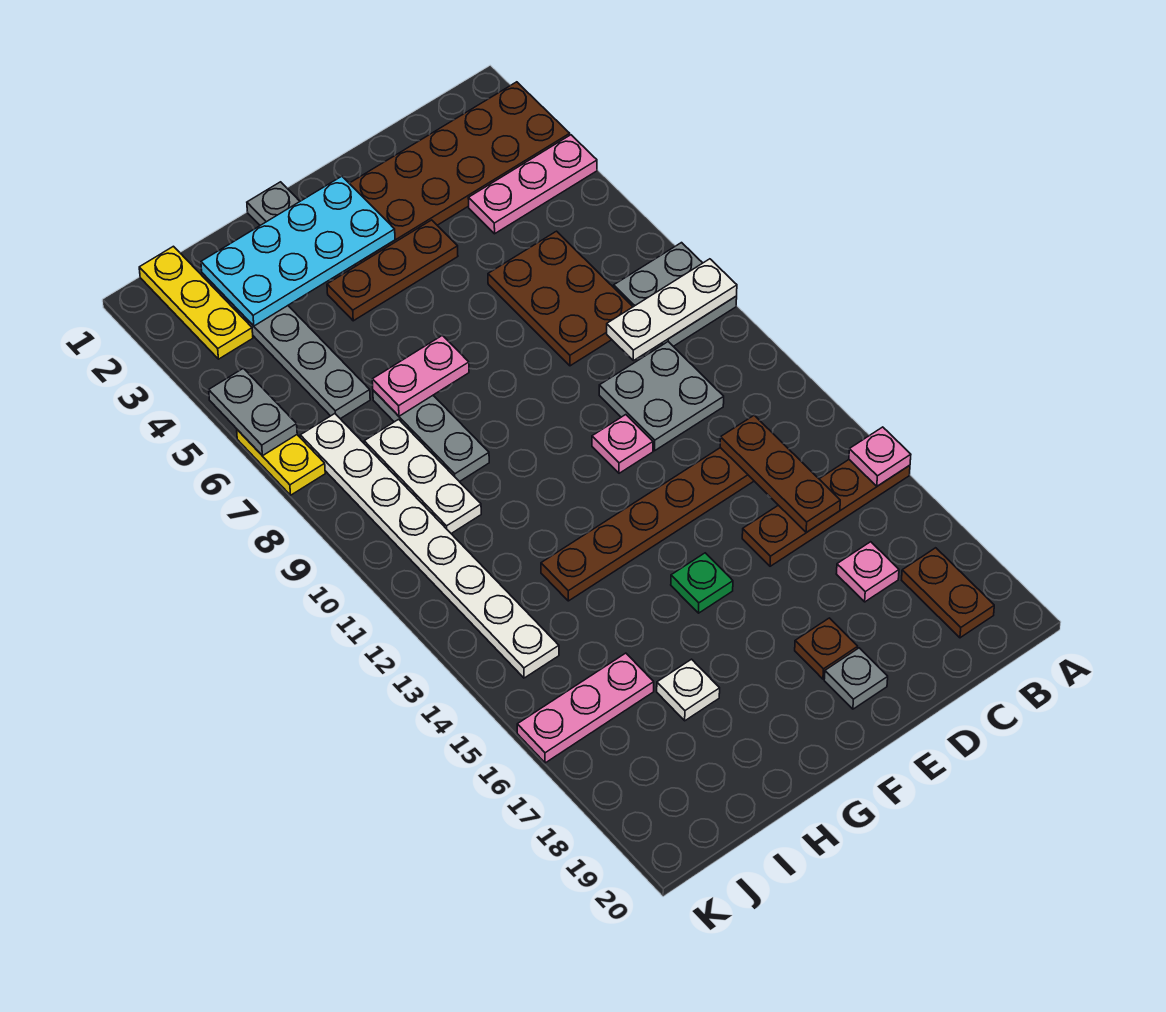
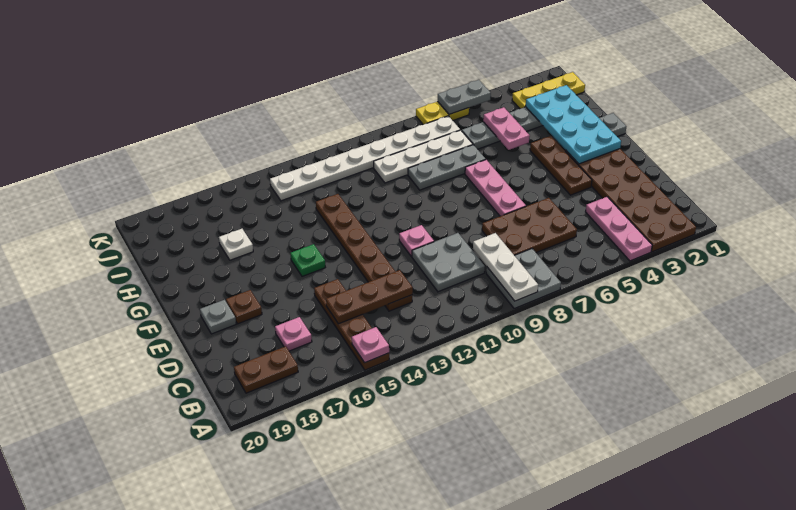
pink 1x2 plate [372,335,469,416] -> pink 1x2 plate moved to [483,107,530,150]
white 1x3 plate [364,419,481,534] -> white 1x4 plate [374,130,473,183]
pink 1x3 plate [517,653,654,763] -> pink 1x3 plate moved to [465,160,526,216]

